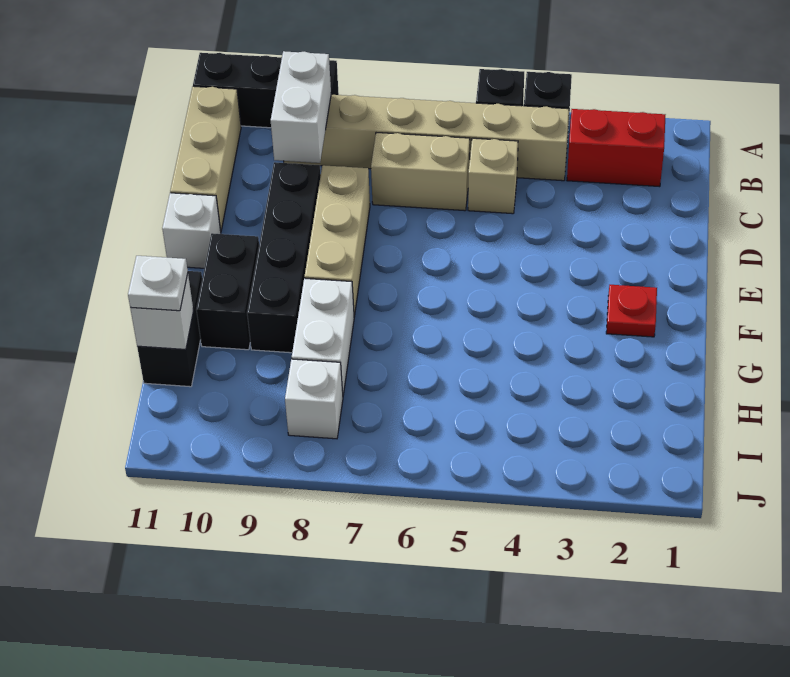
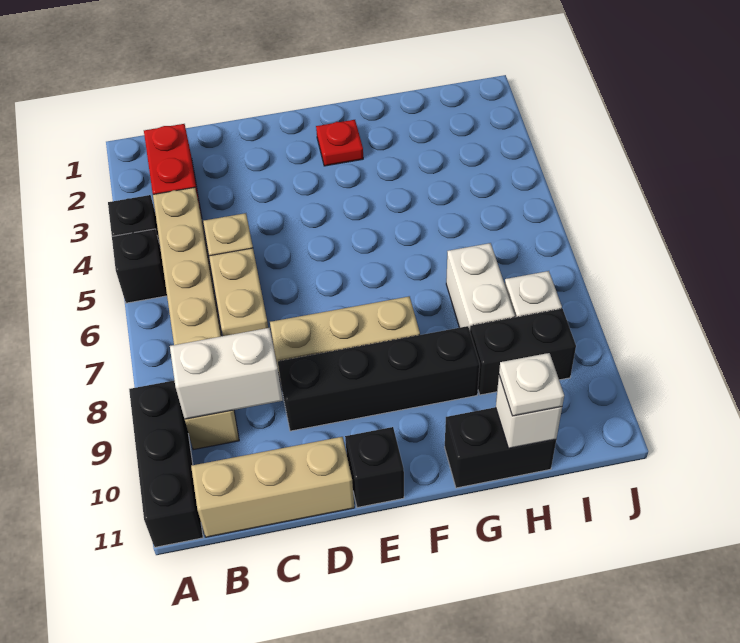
white 1x1 brick [162,193,221,268] -> black 1x1 brick [345,427,404,508]
black 1x2 brick [196,233,259,350] -> black 1x2 brick moved to [470,309,576,395]
white 1x2 brick [292,278,354,395] -> white 1x2 brick turned to [446,243,515,330]

